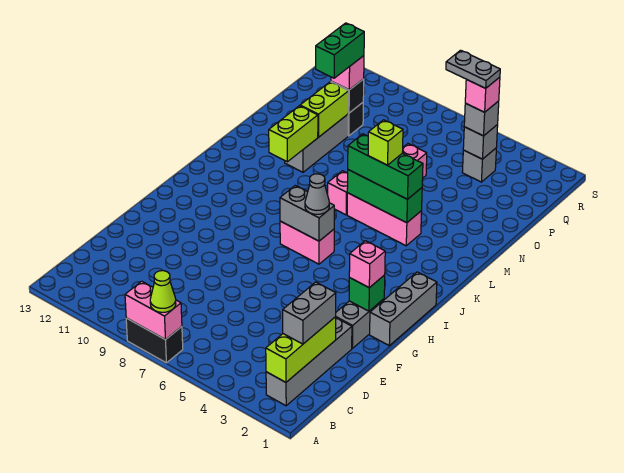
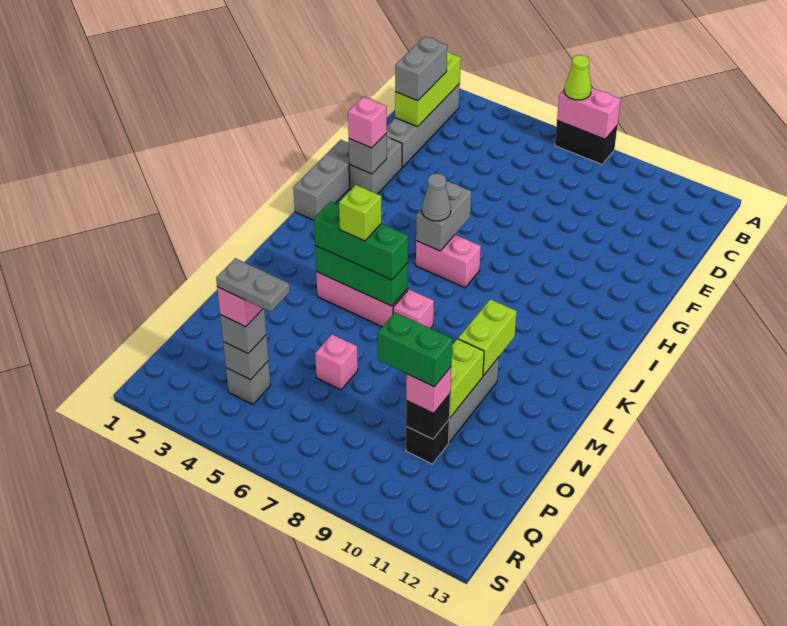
green 1x1 brick [349,275,385,311] -> grey 1x1 brick [349,133,387,174]
grey 1x2 brick [280,186,334,241] -> grey 1x2 brick turned to [416,181,471,251]
green 1x2 brick [316,23,364,78] -> green 1x2 brick turned to [377,312,452,387]

